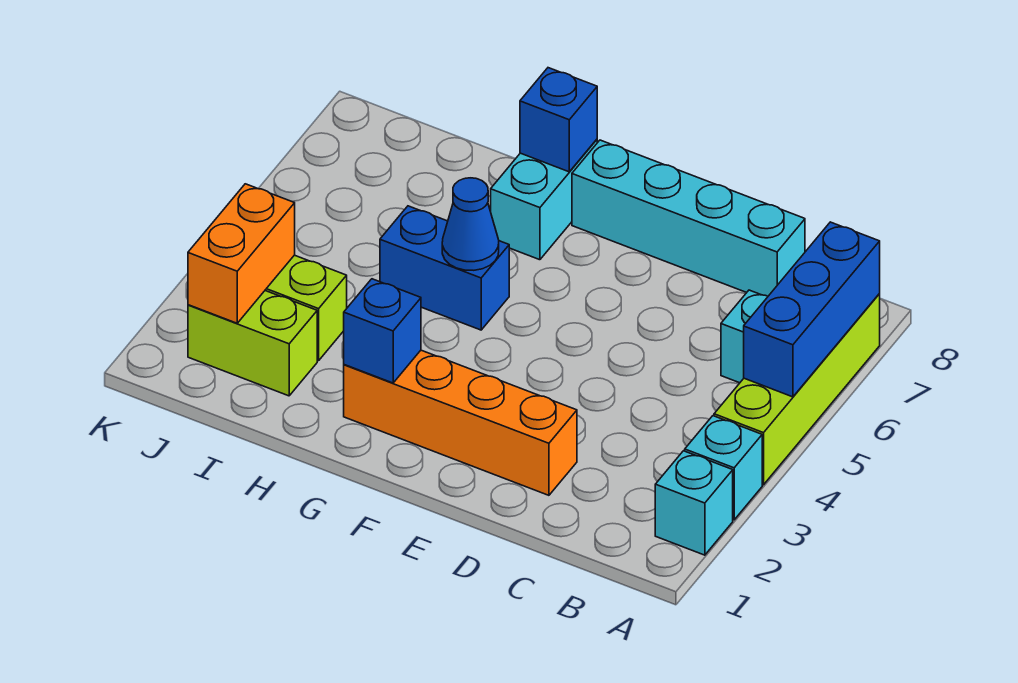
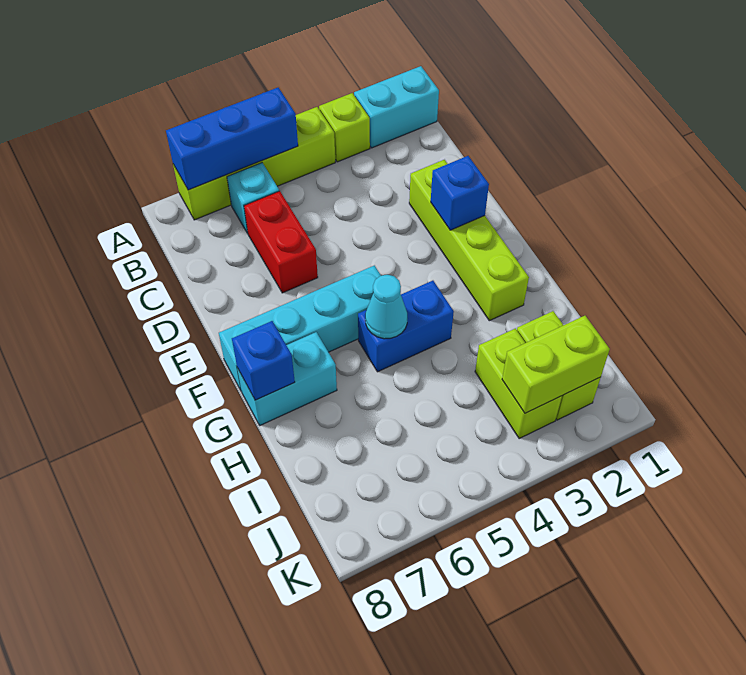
cyan 1x1 brick [655,451,733,555] -> cyan 1x2 brick [354,66,439,148]
cyan 1x1 brick [685,416,762,520] -> lime 1x1 brick [319,93,370,162]
none -> red 1x2 brick [244,191,318,293]
cyan 1x4 brick [572,140,805,296] -> cyan 1x4 brick turned to [219,266,381,390]
orange 1x4 brick [344,350,577,495] -> lime 1x4 brick [409,160,529,321]
blue 1x1 brick [344,279,421,383] -> blue 1x1 brick moved to [431,156,489,230]
blue 1x2 brick [380,206,509,330] -> blue 1x2 brick turned to [358,281,454,372]
blue 1x1 cone [442,178,499,270] -> cyan 1x1 cone [365,275,407,339]
orange 1x2 brick [188,184,295,323] -> lime 1x2 brick [502,316,610,413]

